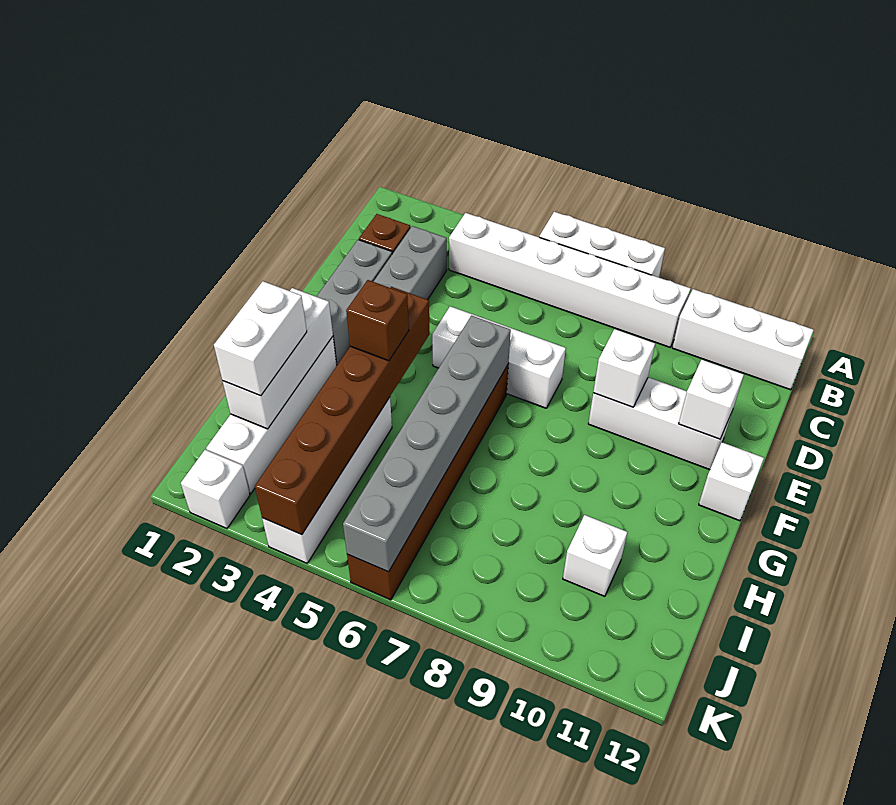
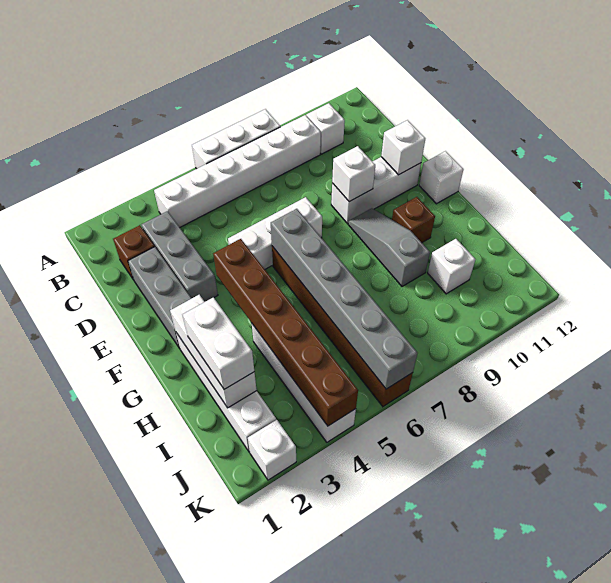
white 1x3 brick [672,289,814,390] -> white 1x1 brick [306,103,345,154]
none -> grey 1x3 slope [348,208,430,287]
brown 1x1 brick [346,280,409,361] -> brown 1x1 brick moved to [392,197,435,243]

